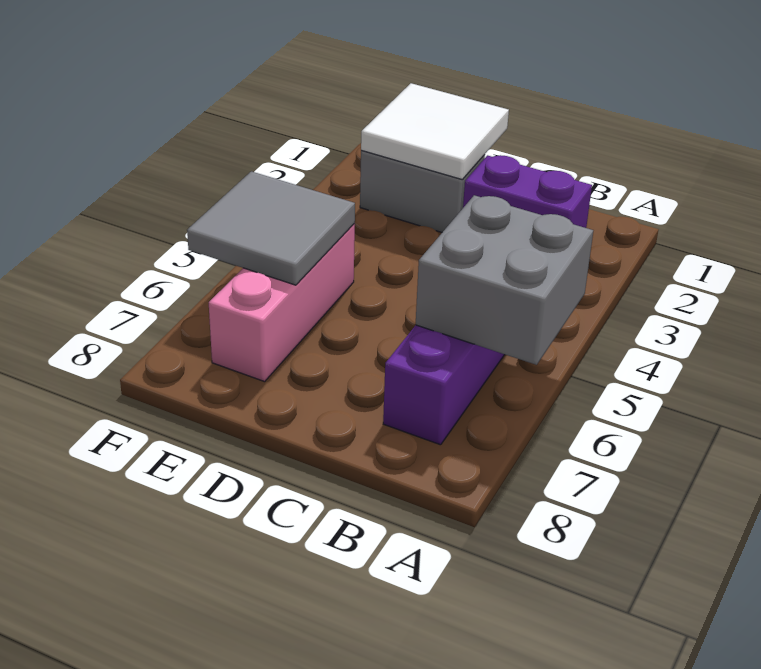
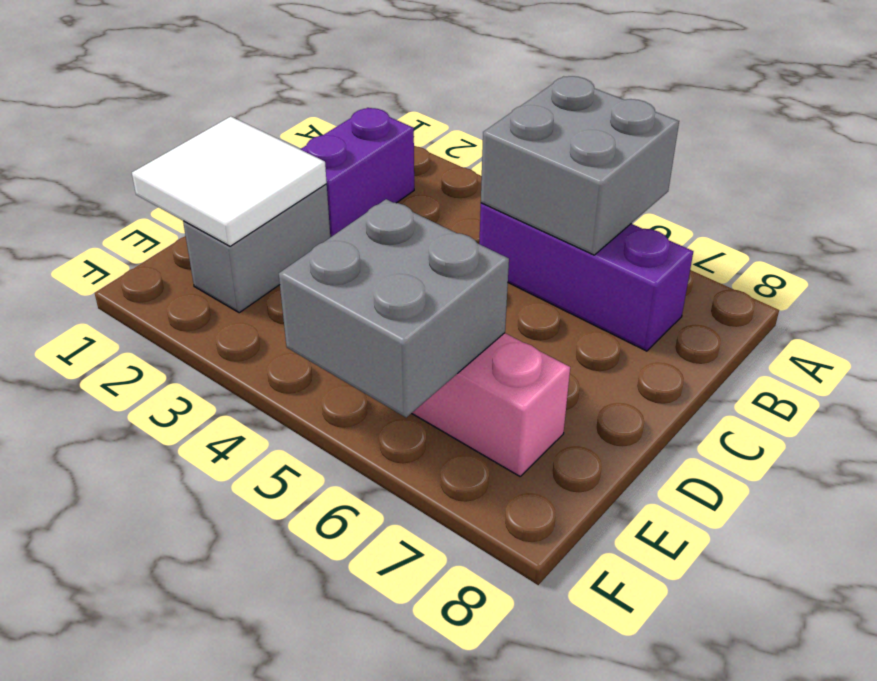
grey 2x2 tile [187,171,355,285] -> grey 2x2 brick [279,199,509,417]

